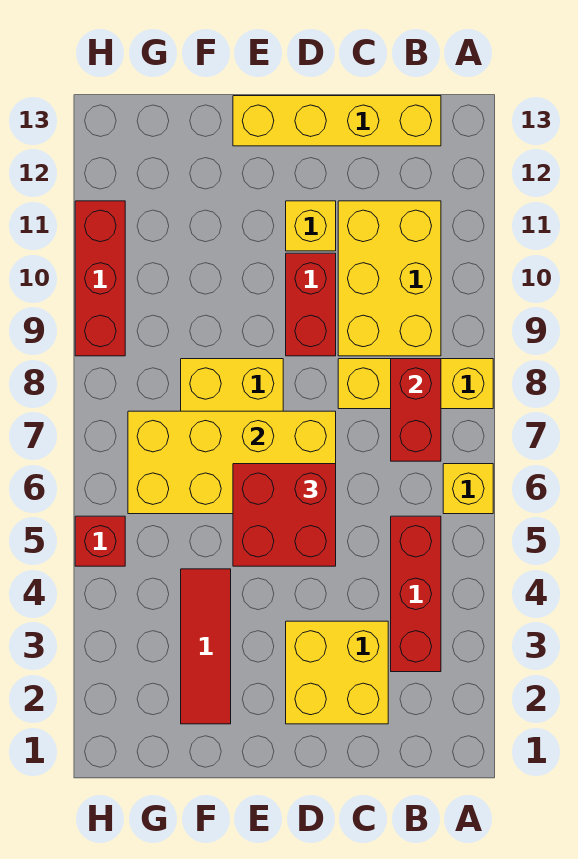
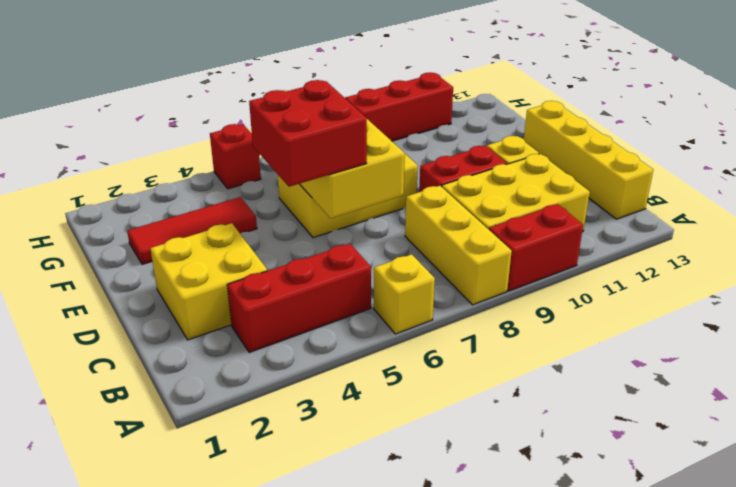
red 1x2 brick [391,359,441,461] -> red 1x2 brick moved to [489,204,583,291]

